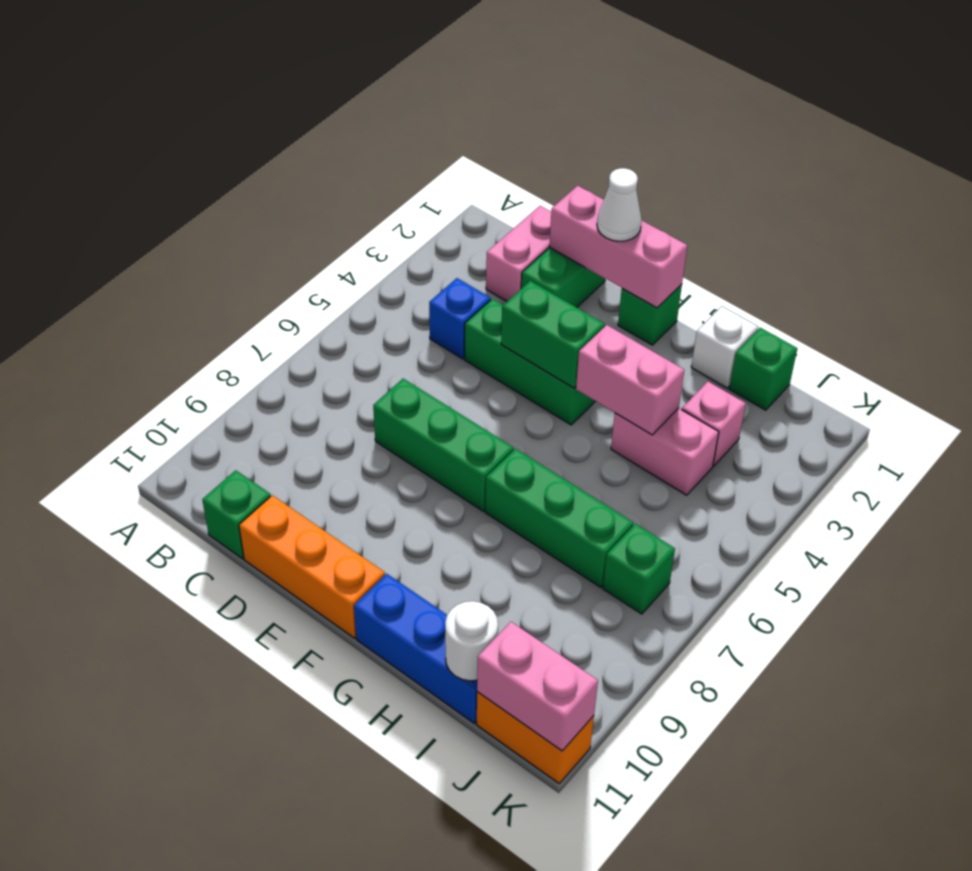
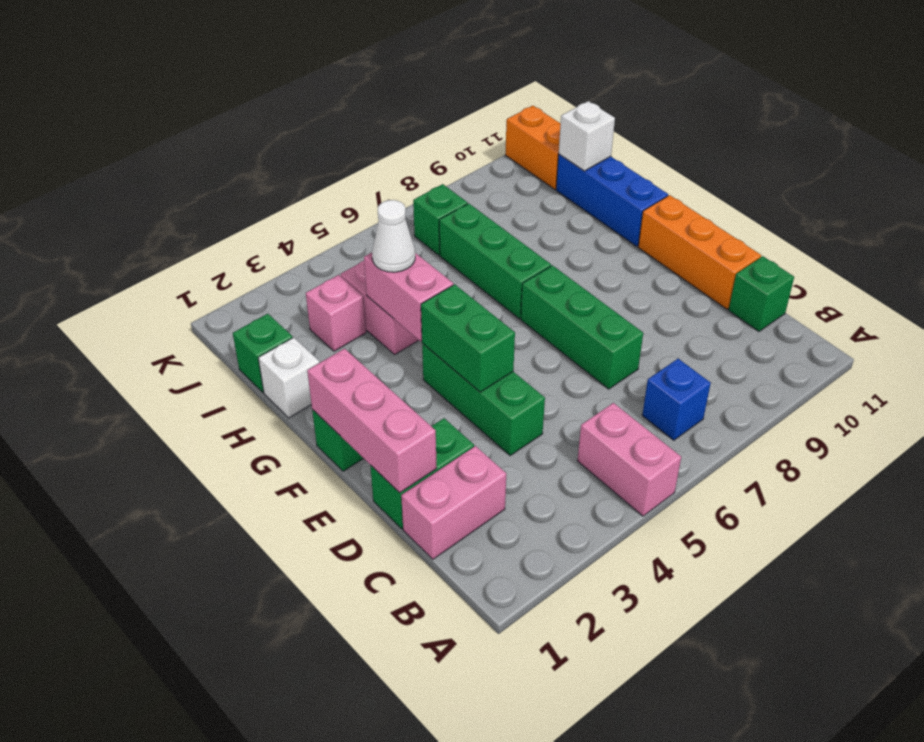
blue 1x1 brick [429,278,491,359] -> blue 1x1 brick moved to [642,359,711,440]
white 1x1 cone [597,168,642,241] -> white 1x1 cone moved to [372,200,415,272]
white 1x1 round brick [445,601,498,681] -> white 1x1 brick [559,101,615,171]
pink 1x2 brick [477,622,598,751] -> pink 1x2 brick moved to [577,403,681,516]

